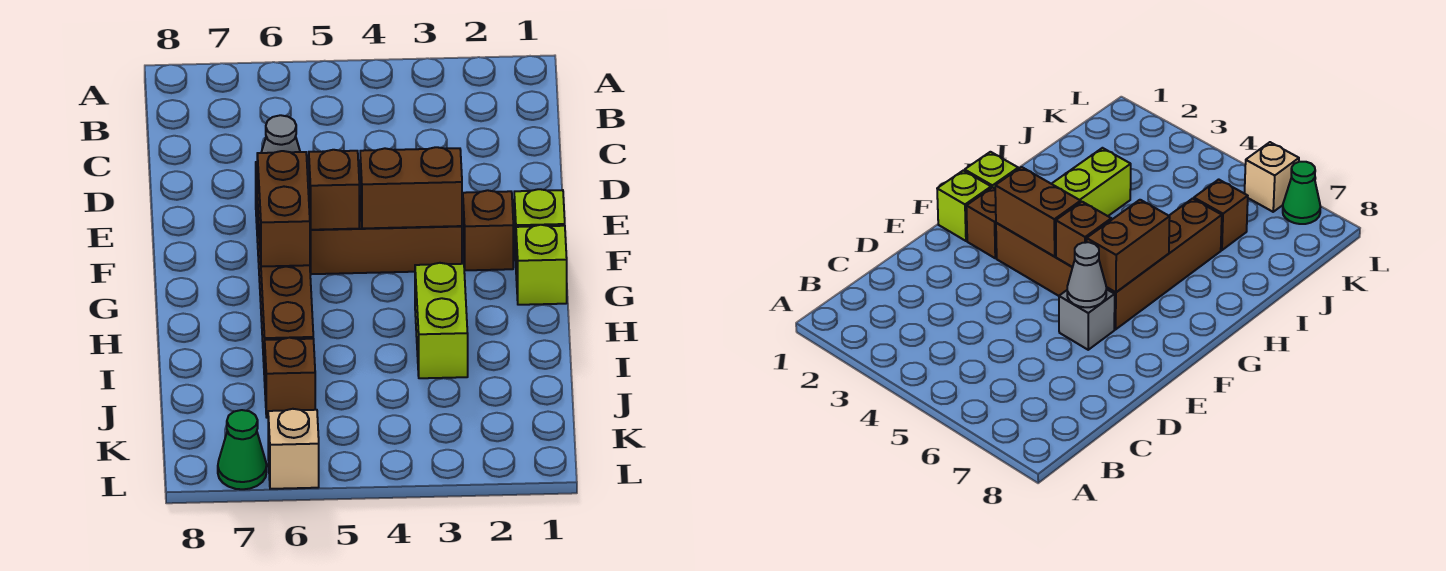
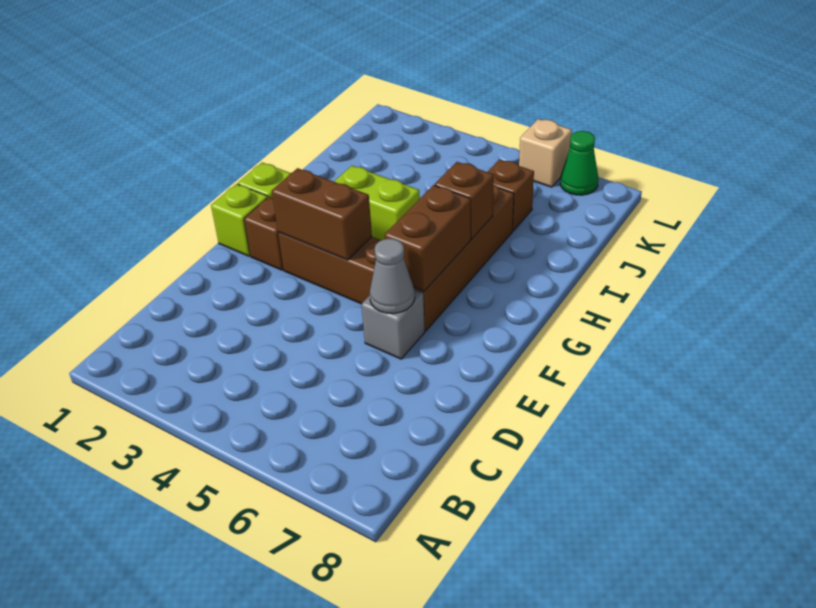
brown 1x1 brick [309,150,359,230] -> brown 1x1 brick moved to [435,162,494,239]
lime 1x2 brick [415,263,468,378] -> lime 1x2 brick turned to [334,166,420,240]

